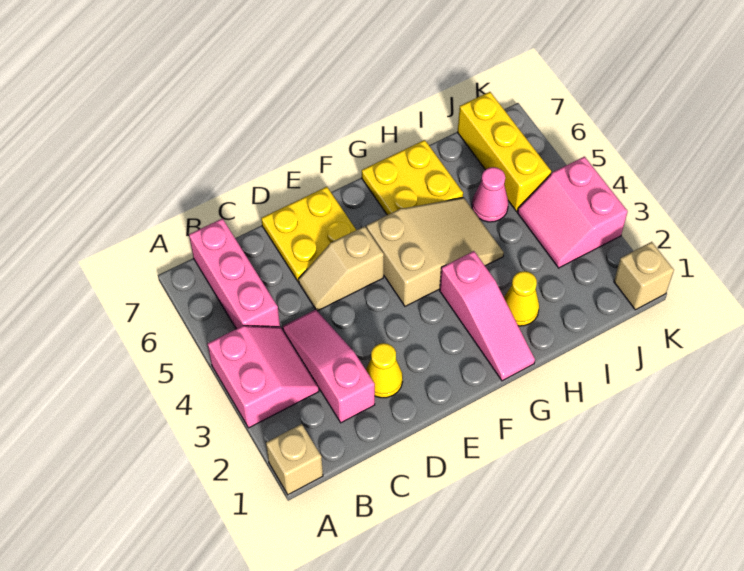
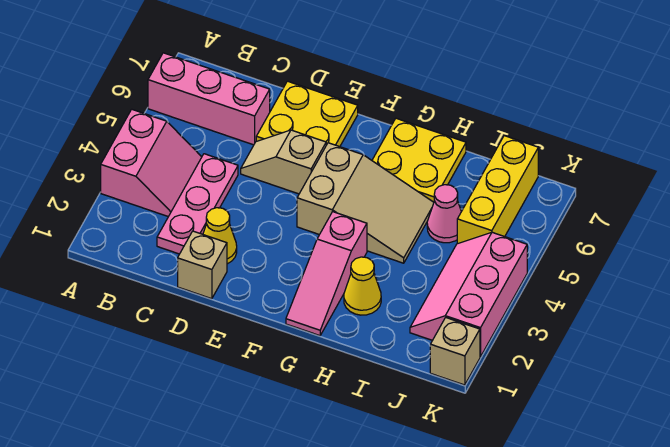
tan 1x1 brick [266,424,323,495] -> tan 1x1 brick moved to [178,231,227,299]
pink 1x3 brick [189,219,280,329] -> pink 1x3 brick turned to [148,53,270,145]
pink 1x3 slope [283,309,375,423] -> pink 1x3 plate [157,154,238,254]
pink 2x2 slope [517,157,628,268] -> pink 2x3 slope [410,232,527,357]

